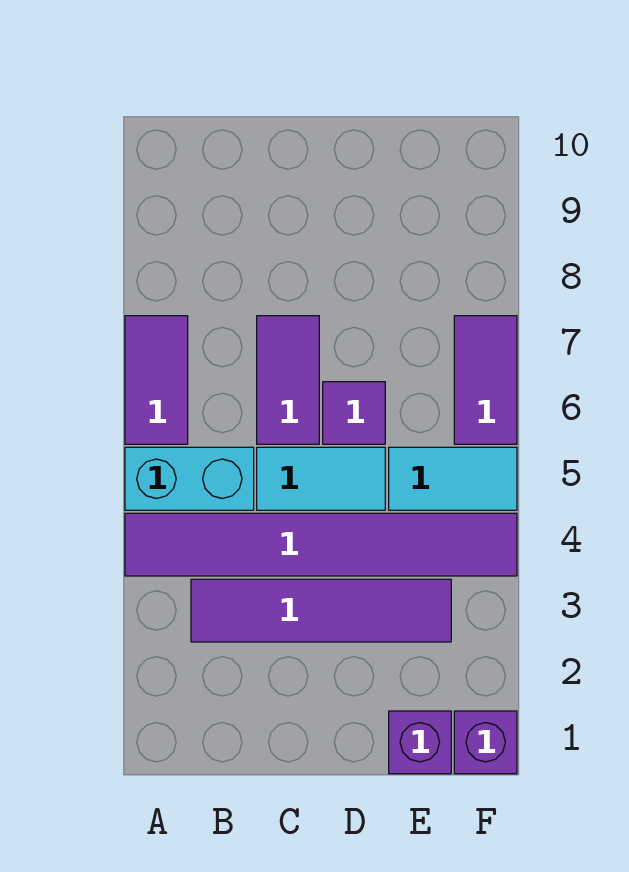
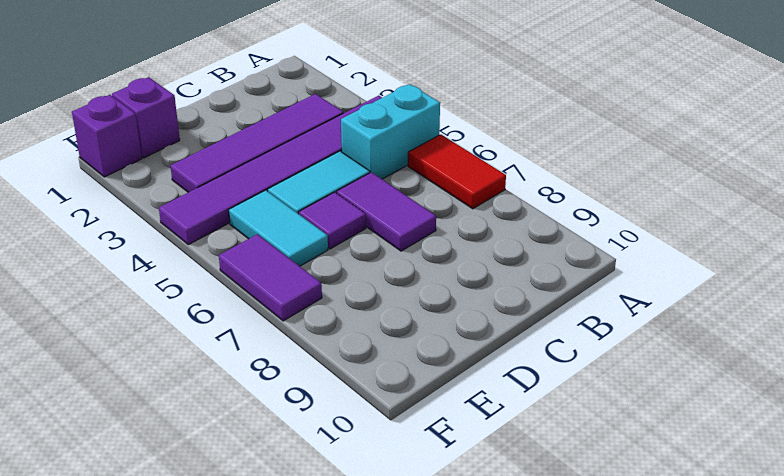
purple 1x2 tile [125,316,188,444] -> red 1x2 tile [408,134,506,209]
cyan 1x2 tile [389,447,517,510] -> cyan 1x2 tile turned to [229,190,328,266]

